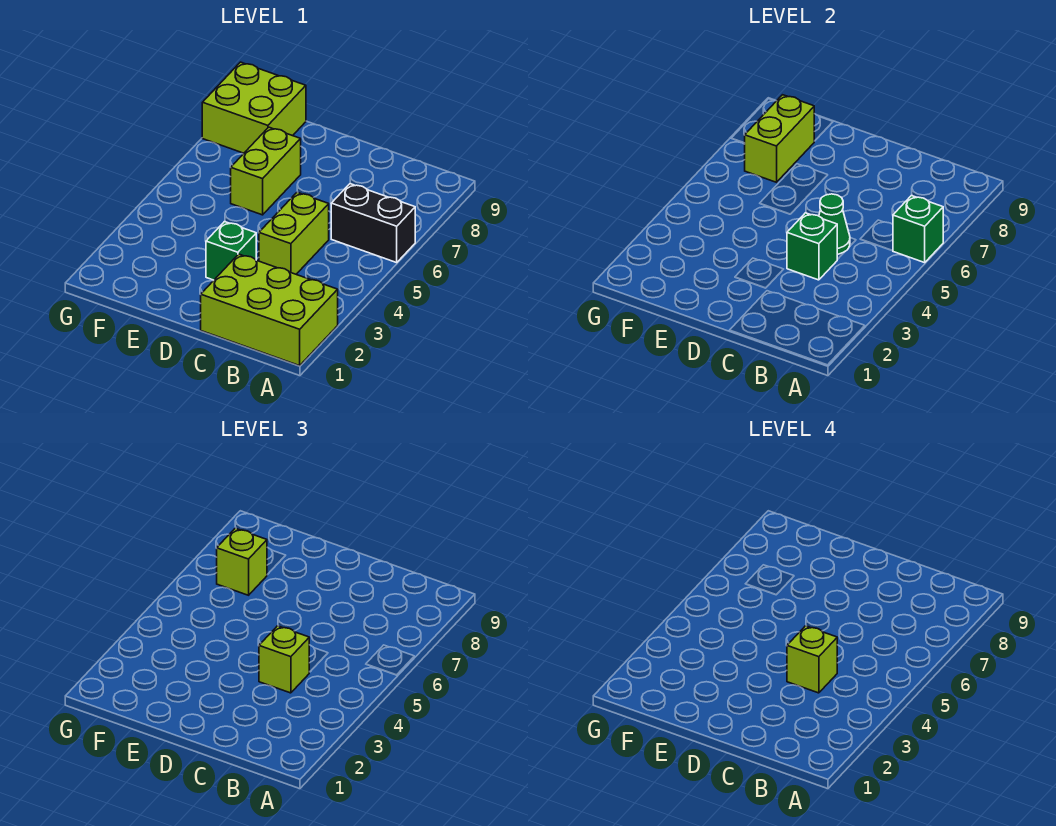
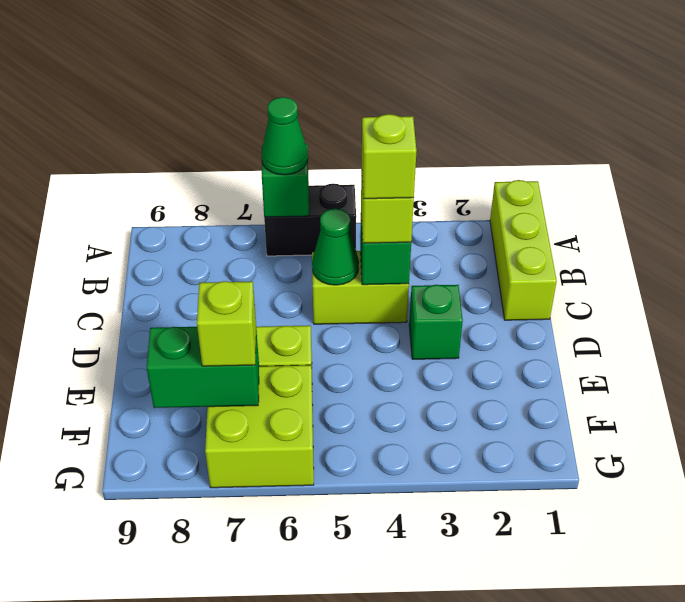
lime 2x3 brick [201,254,338,366] -> lime 1x3 brick [490,180,557,320]
black 1x2 brick [331,184,415,263] -> black 1x2 brick turned to [264,184,356,256]
none -> green 1x1 cone [261,97,308,175]
lime 1x2 brick [745,95,814,182] -> green 1x2 brick [147,327,259,408]
lime 2x2 brick [202,62,306,153] -> lime 2x2 brick moved to [205,365,314,488]

